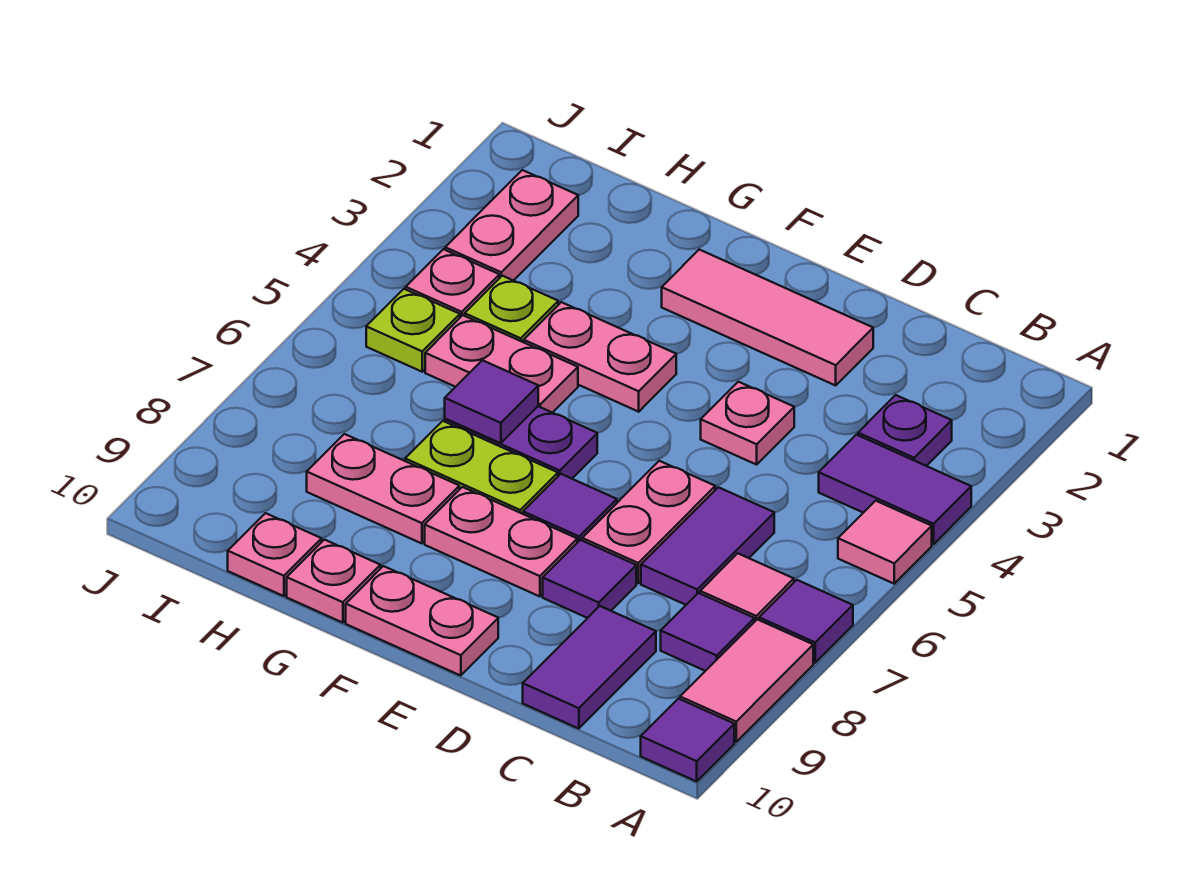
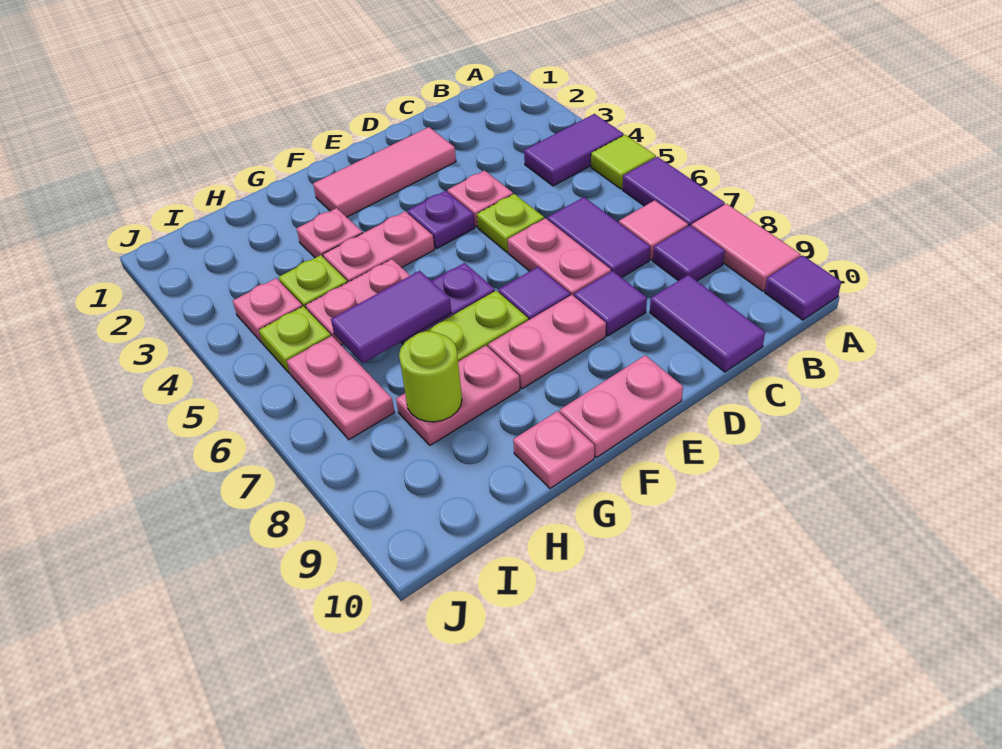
pink 1x1 tile [838,501,932,584] -> lime 1x1 tile [591,135,656,189]
purple 1x1 tile [759,580,853,663] -> purple 1x2 tile [623,157,725,226]
purple 1x1 plate [858,395,952,466] -> purple 1x1 plate moved to [407,191,475,249]
none -> lime 1x1 plate [477,194,544,252]
purple 1x1 tile [445,360,538,443] -> purple 1x2 tile [331,271,451,363]
none -> lime 1x1 round brick [399,331,462,422]
pink 1x1 plate [228,513,322,596] -> pink 1x1 plate moved to [297,208,363,258]
pink 1x2 plate [445,170,578,281] -> pink 1x2 plate moved to [287,336,395,440]

